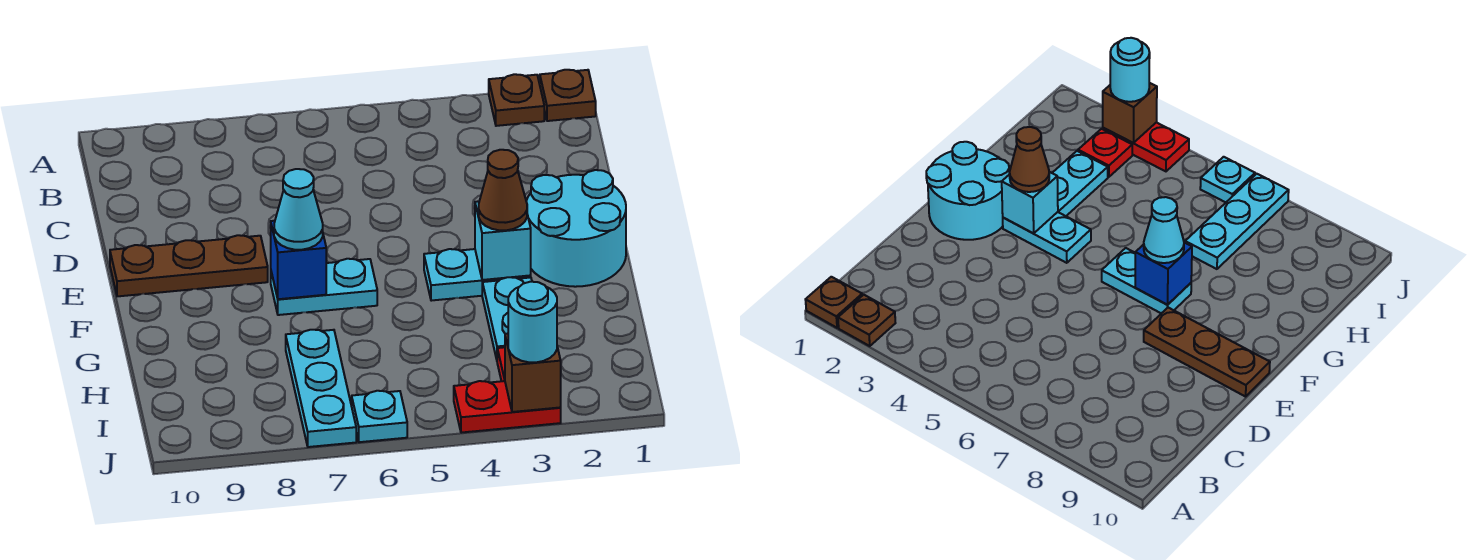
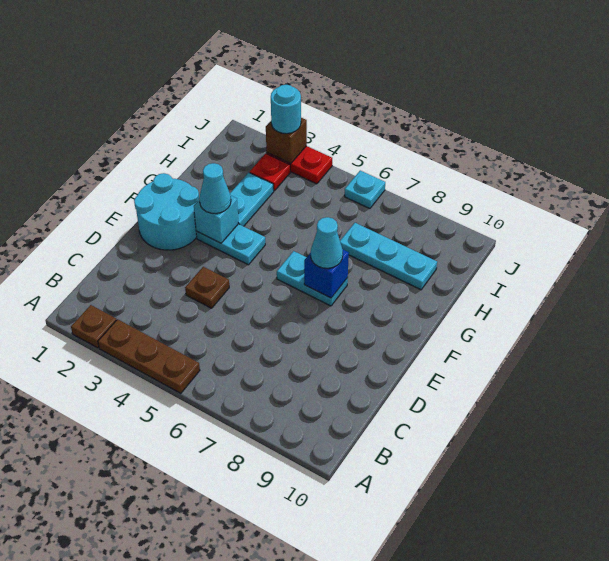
brown 1x1 plate [540,70,596,121] -> brown 1x1 plate moved to [185,267,229,308]
brown 1x3 plate [110,235,268,296] -> brown 1x3 plate moved to [98,319,200,393]
brown 1x1 cone [479,150,527,230] -> cyan 1x1 cone [199,163,231,213]
cyan 1x3 plate [286,330,356,447] -> cyan 1x3 plate turned to [340,223,437,290]

